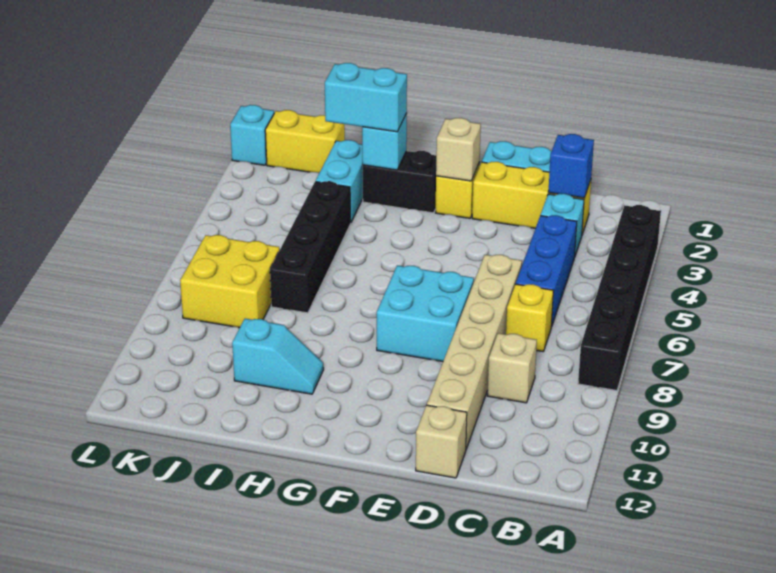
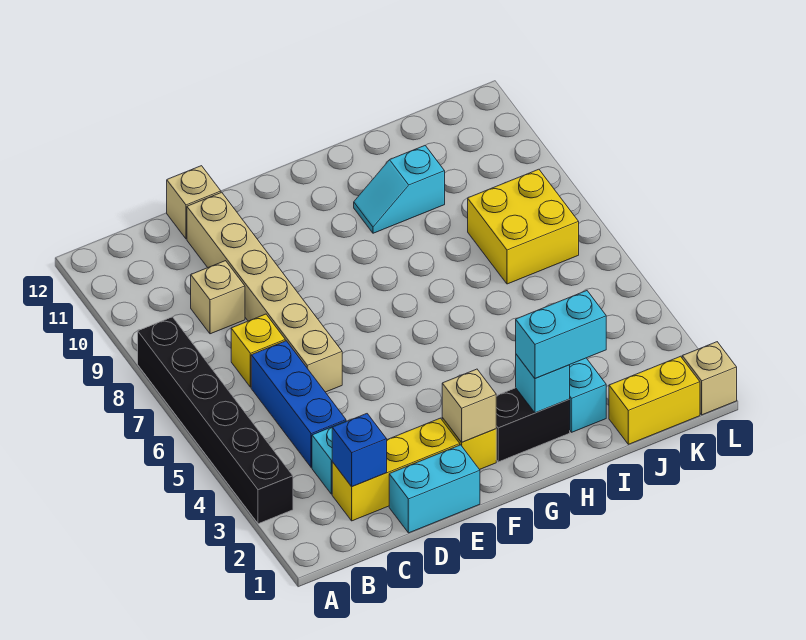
cyan 2x2 brick [377,265,474,361] -> none
black 1x4 brick [270,181,351,313] -> none
cyan 1x1 brick [230,105,274,165] -> tan 1x1 brick [682,342,737,415]

